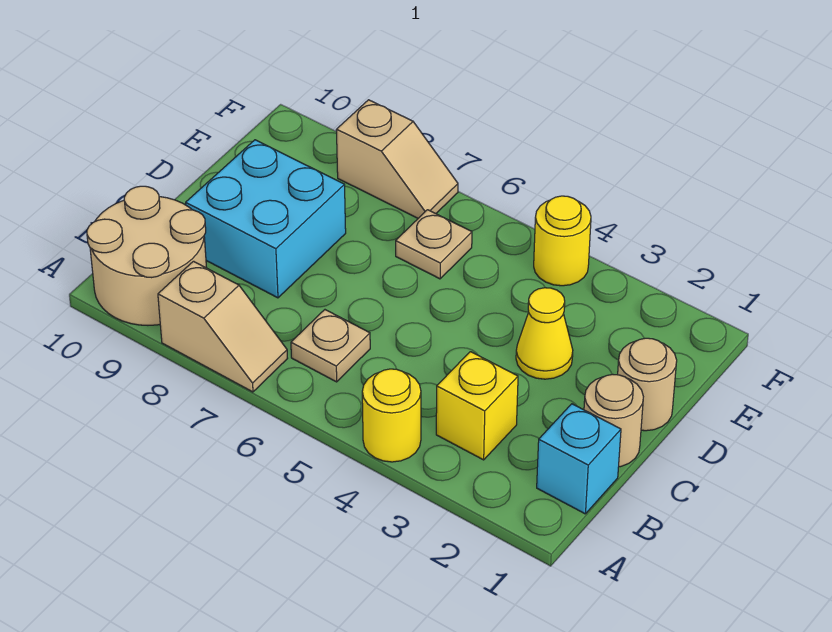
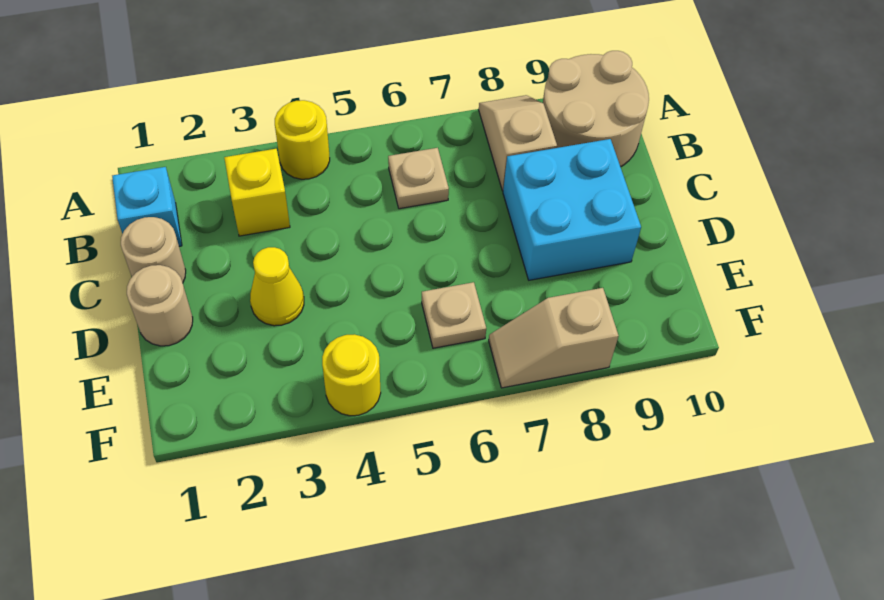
tan 1x2 slope [158,261,288,392] -> tan 1x2 slope turned to [479,95,557,191]

